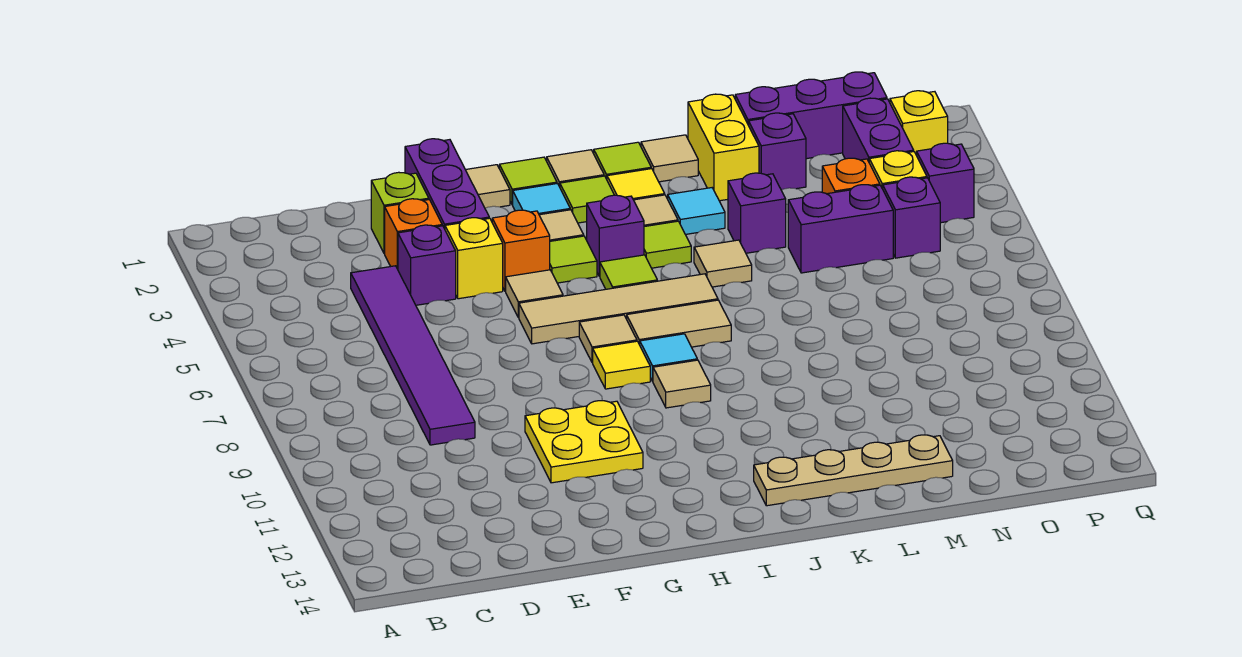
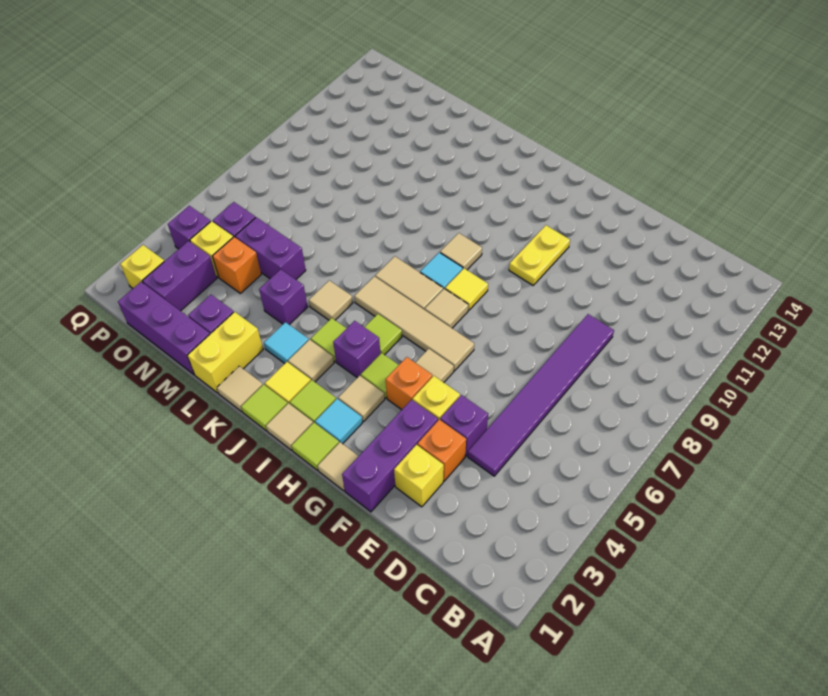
lime 1x1 brick [371,172,429,254] -> yellow 1x1 brick [394,445,444,507]
yellow 2x2 plate [525,401,643,483] -> yellow 1x2 plate [509,225,570,285]
tan 1x4 plate [754,435,953,506] -> none

